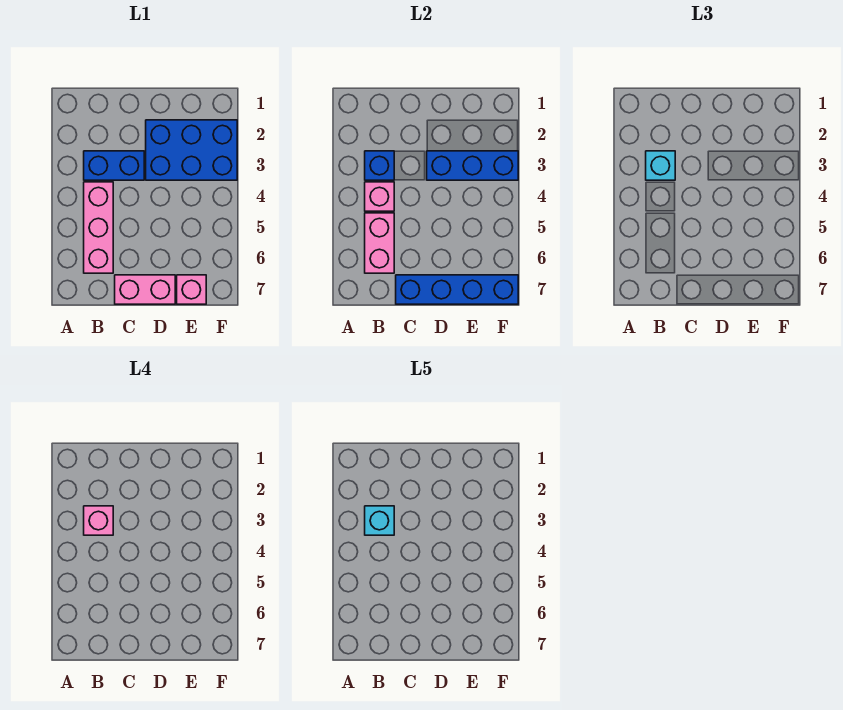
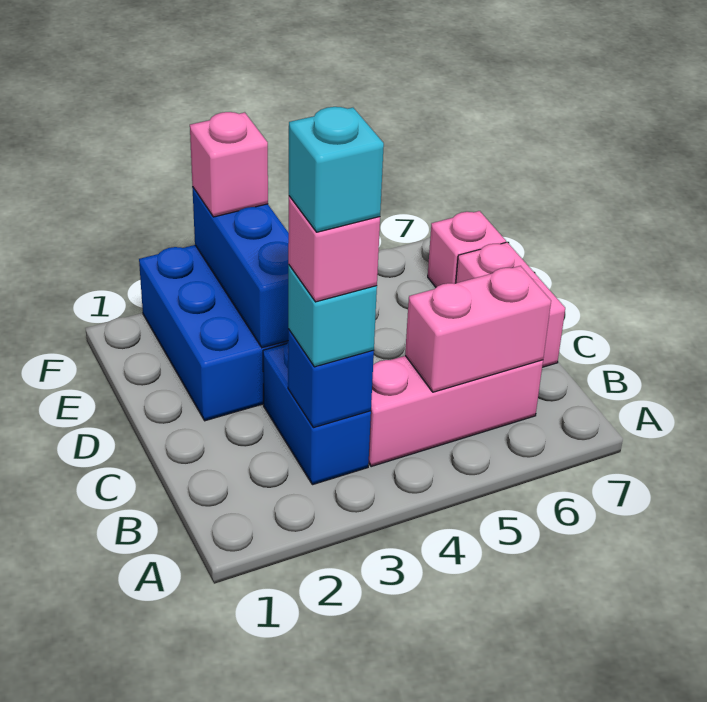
pink 1x1 brick [365,182,394,211] -> pink 1x1 brick moved to [190,112,268,217]
blue 1x4 brick [396,275,518,304] -> none

